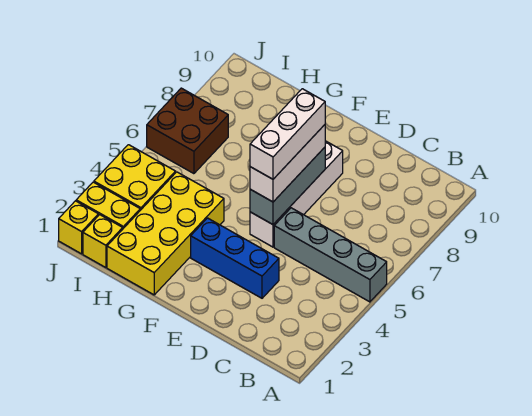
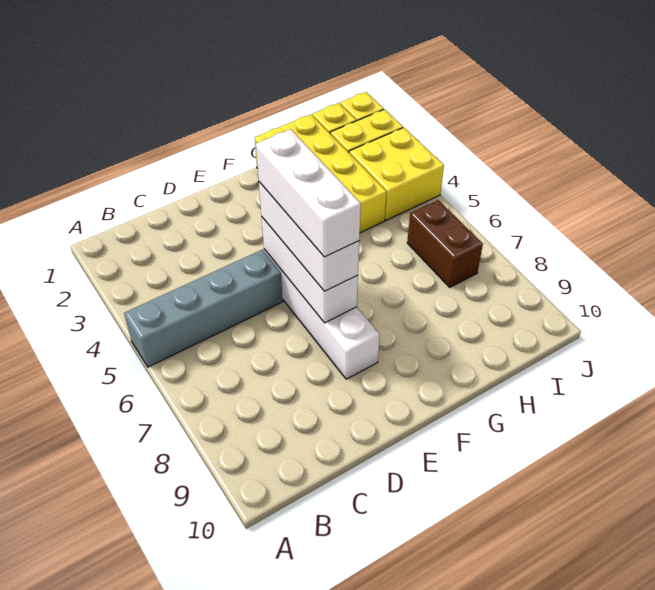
blue 1x3 brick [191,218,279,298] -> none
grey 1x3 brick [250,147,325,224] -> white 1x3 brick [262,217,358,323]
brown 2x2 brick [147,88,228,174] -> brown 1x2 brick [407,200,483,287]

